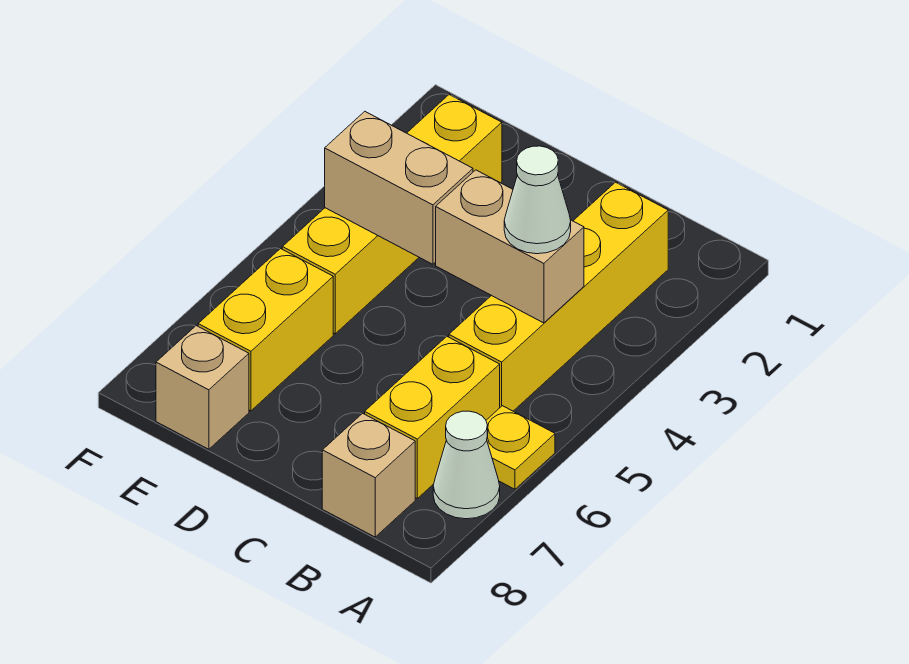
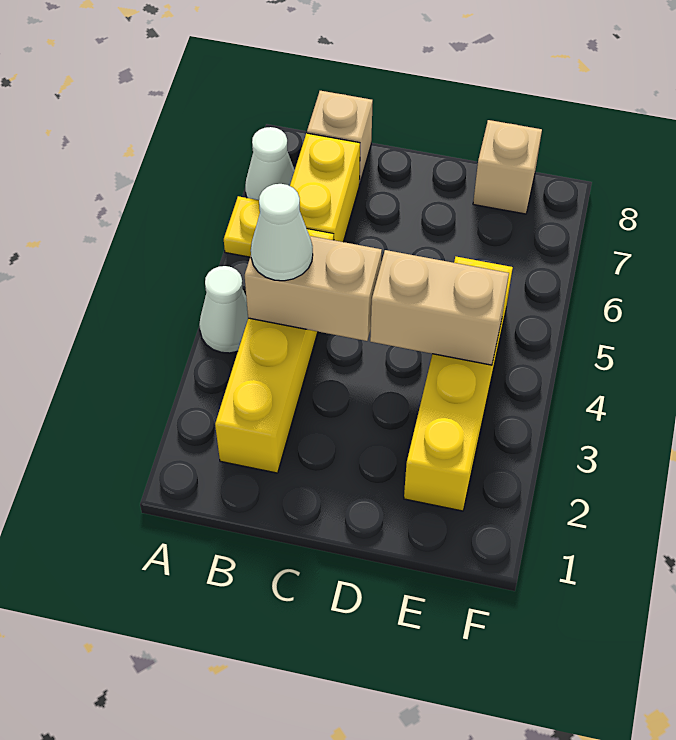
none -> white 1x1 cone [199,266,248,353]
yellow 1x2 brick [198,249,333,411] -> none

